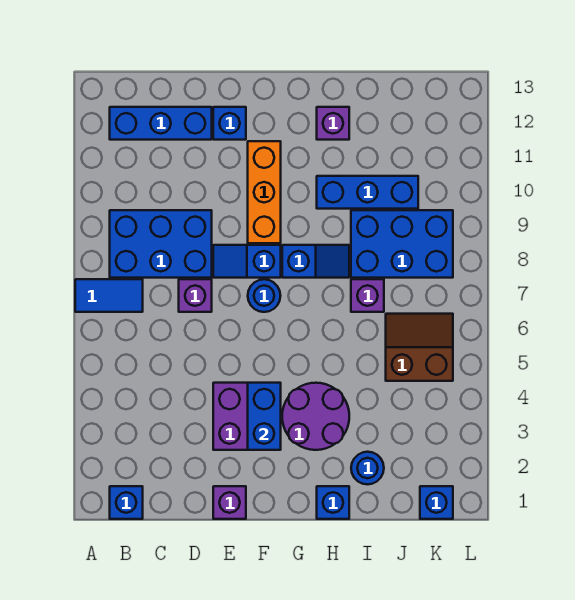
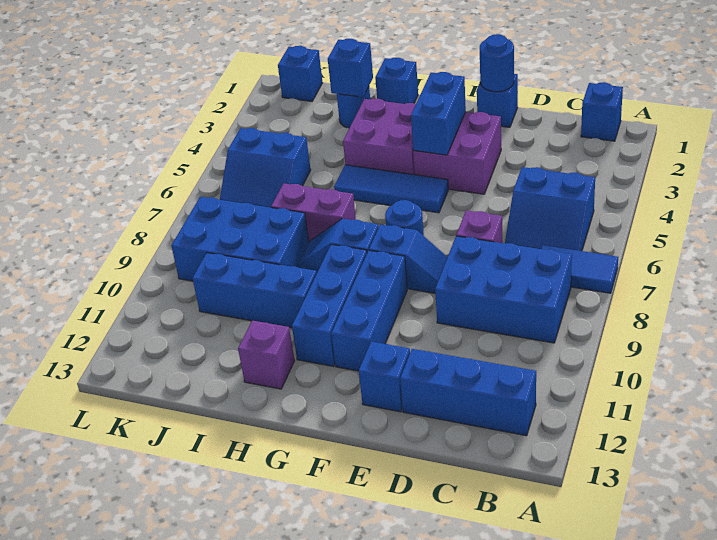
none -> blue 2x2 slope [505,167,595,251]
purple 1x1 brick [213,486,246,519] -> blue 1x1 brick [477,74,518,127]
none -> blue 1x1 round brick [480,34,514,92]
none -> blue 1x3 tile [334,165,448,213]
orange 1x3 brick [248,141,281,243] -> blue 1x3 brick [331,251,407,371]
purple 2x2 round brick [282,383,349,450] -> purple 2x2 brick [343,99,416,175]
none -> blue 1x3 brick [292,244,367,366]
none -> blue 1x1 brick [328,39,373,97]
purple 1x1 brick [351,279,384,312] -> purple 1x2 brick [271,183,356,242]
brown 2x2 slope [386,314,453,381] -> blue 2x2 slope [220,128,311,208]

